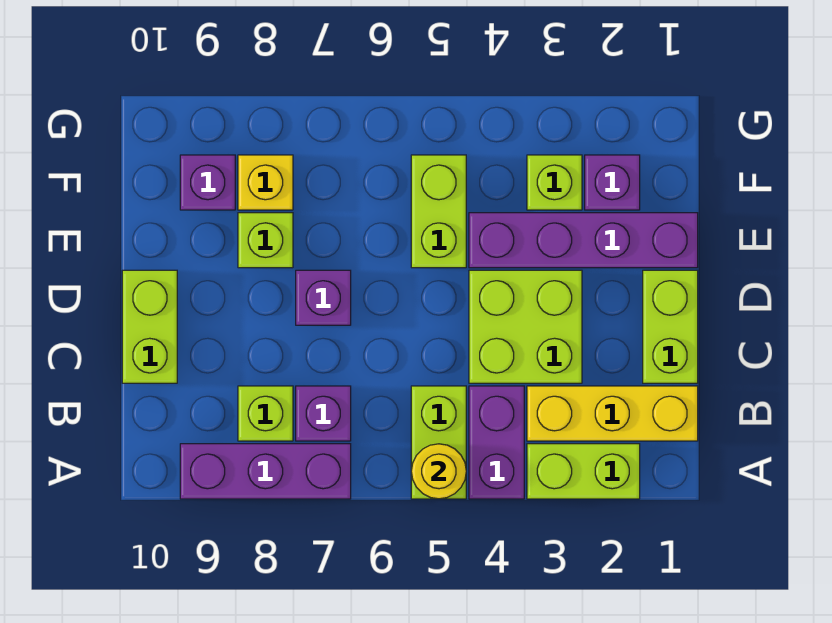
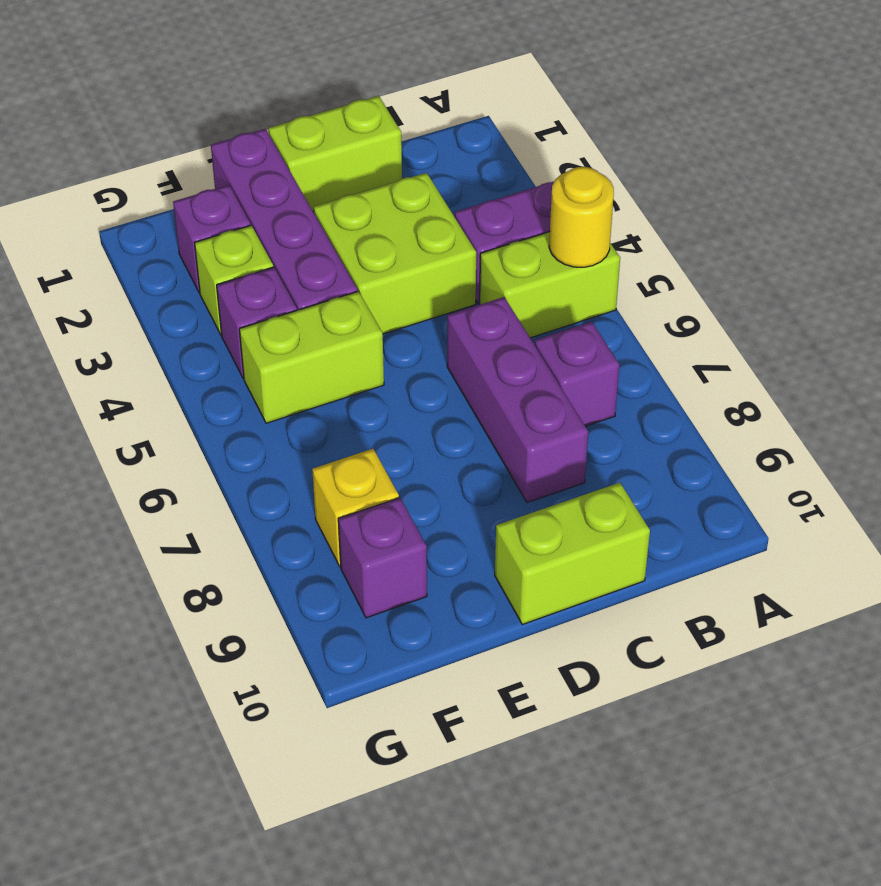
lime 1x2 brick [527,444,640,499] -> none
purple 1x3 brick [180,444,351,499] -> purple 1x3 brick moved to [447,297,588,503]
yellow 1x3 brick [527,386,698,441] -> none
lime 1x1 brick [238,386,293,441] -> none
purple 1x1 brick [296,270,351,325] -> purple 1x1 brick moved to [217,267,297,379]
lime 1x1 brick [238,213,293,268] -> none

